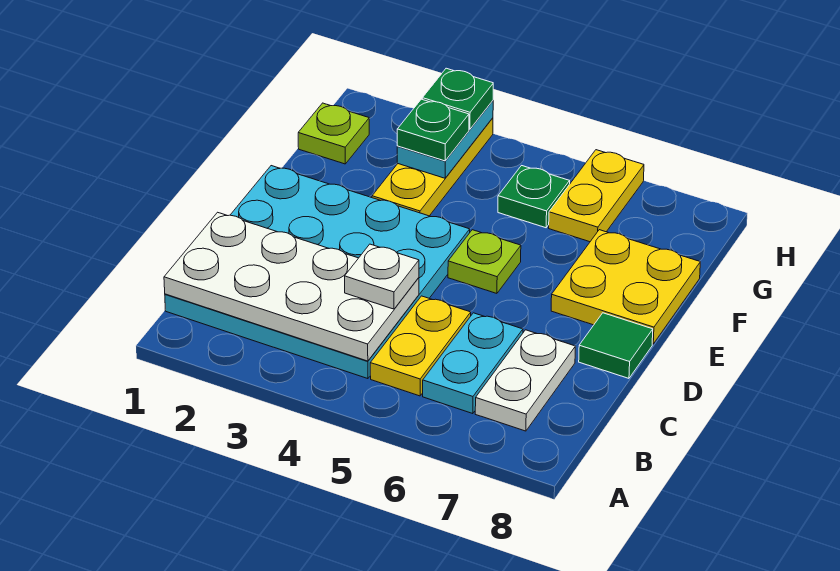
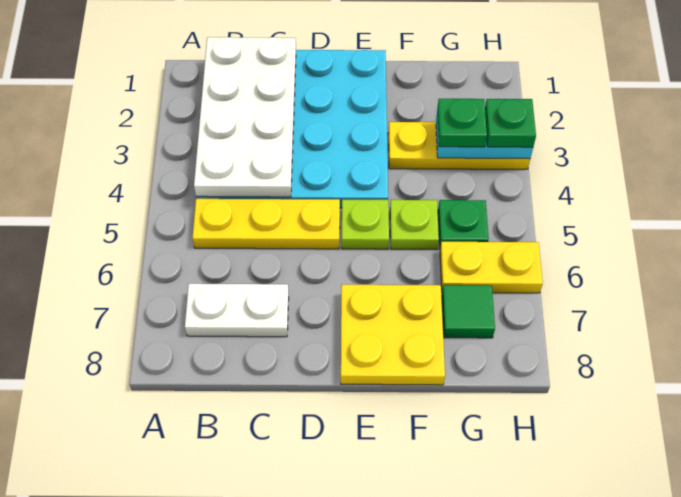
yellow 1x2 plate [370,296,471,396] -> yellow 1x3 plate [193,199,340,249]
cyan 1x2 plate [423,313,523,414] -> none
white 1x1 plate [345,244,419,309] -> none
green 1x1 tile [579,313,653,378] -> green 1x1 tile moved to [442,285,495,338]
lime 1x1 plate [298,103,369,164] -> lime 1x1 plate moved to [390,200,439,250]

